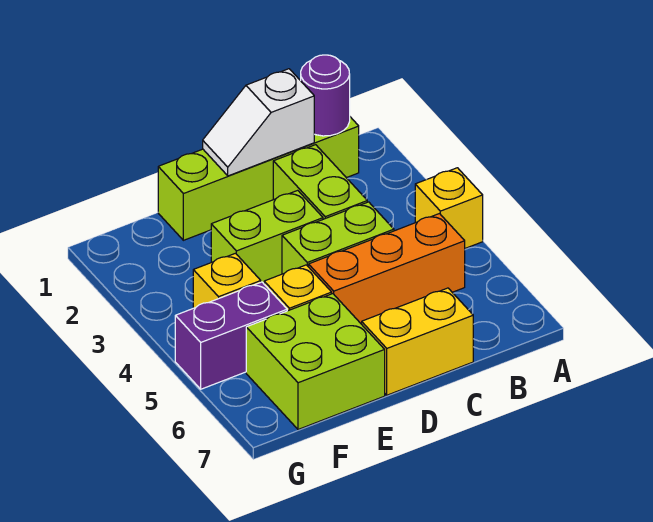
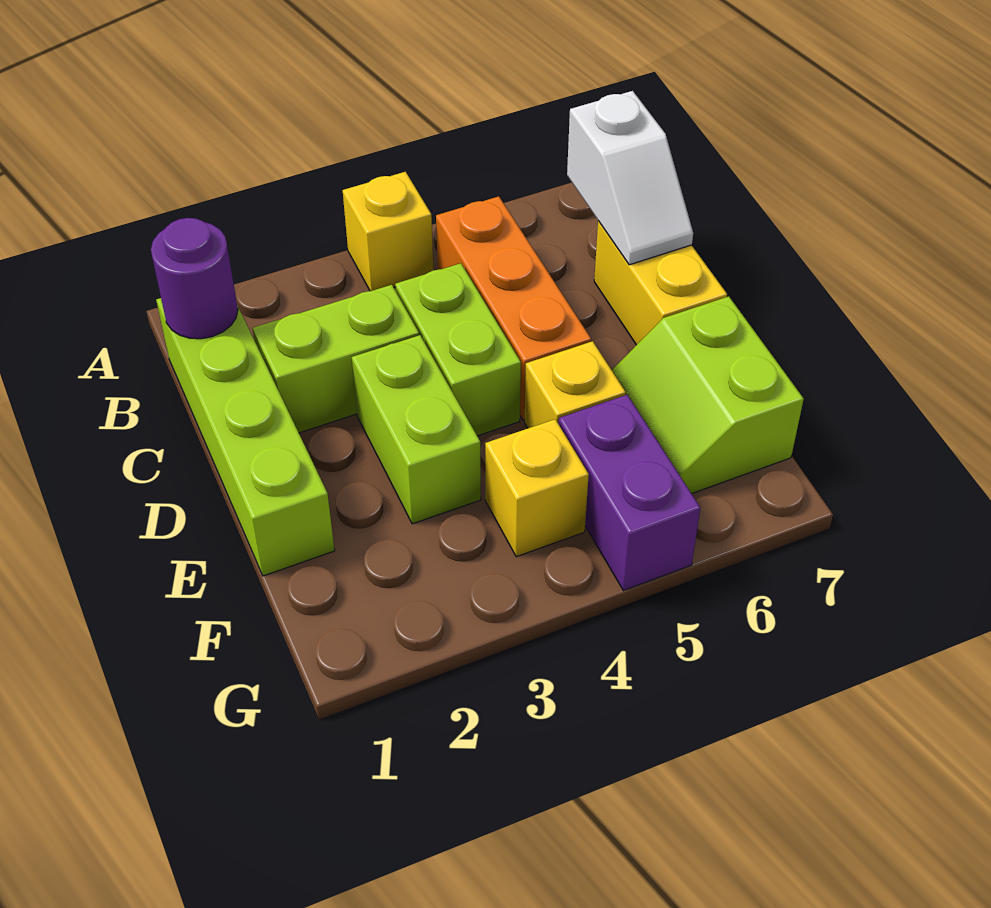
white 1x2 slope [203,69,314,176] -> white 1x2 slope moved to [567,91,693,265]
lime 2x2 brick [246,294,385,430] -> lime 2x2 slope [612,297,804,494]

